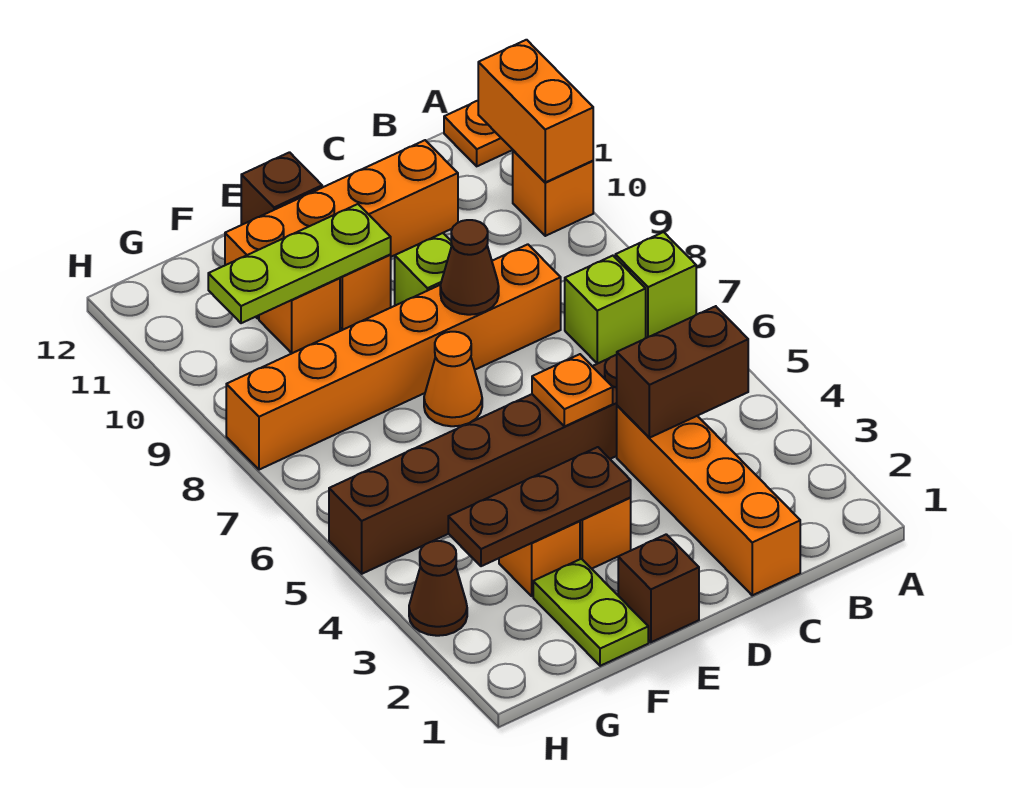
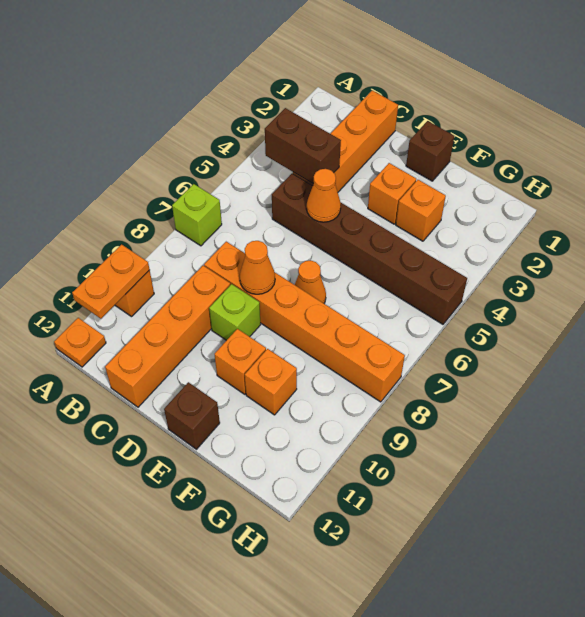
orange 1x2 brick [478,40,593,182] -> orange 1x2 plate [72,244,150,319]
lime 1x1 brick [565,256,646,364] -> none
orange 1x4 brick [225,140,458,318] -> orange 1x4 brick turned to [105,266,230,407]
orange 1x1 plate [532,354,613,427] -> orange 1x1 cone [307,169,341,222]
brown 1x1 cone [440,220,499,315] -> orange 1x1 cone [240,241,275,294]
brown 1x3 plate [448,447,631,566] -> none
lime 1x3 plate [208,204,391,323] -> none
lime 1x2 plate [533,559,648,666] -> none
brown 1x1 cone [409,541,467,636] -> none

